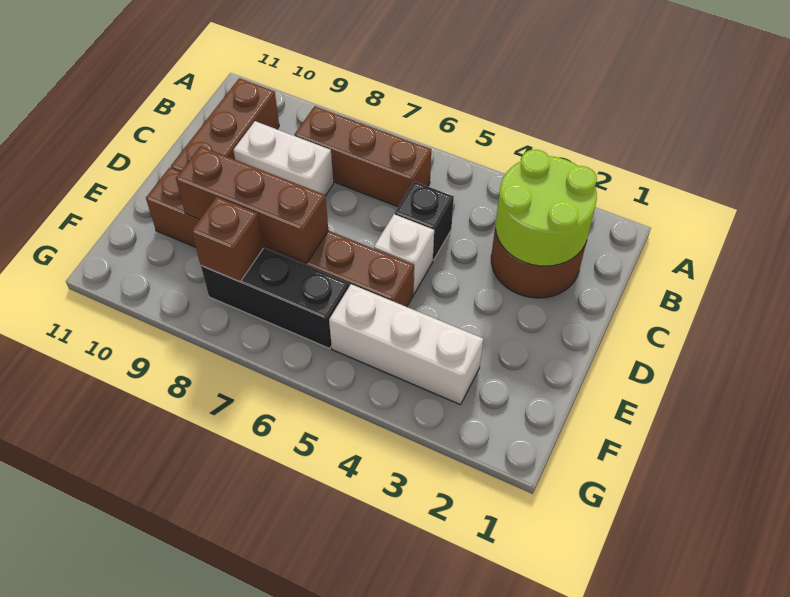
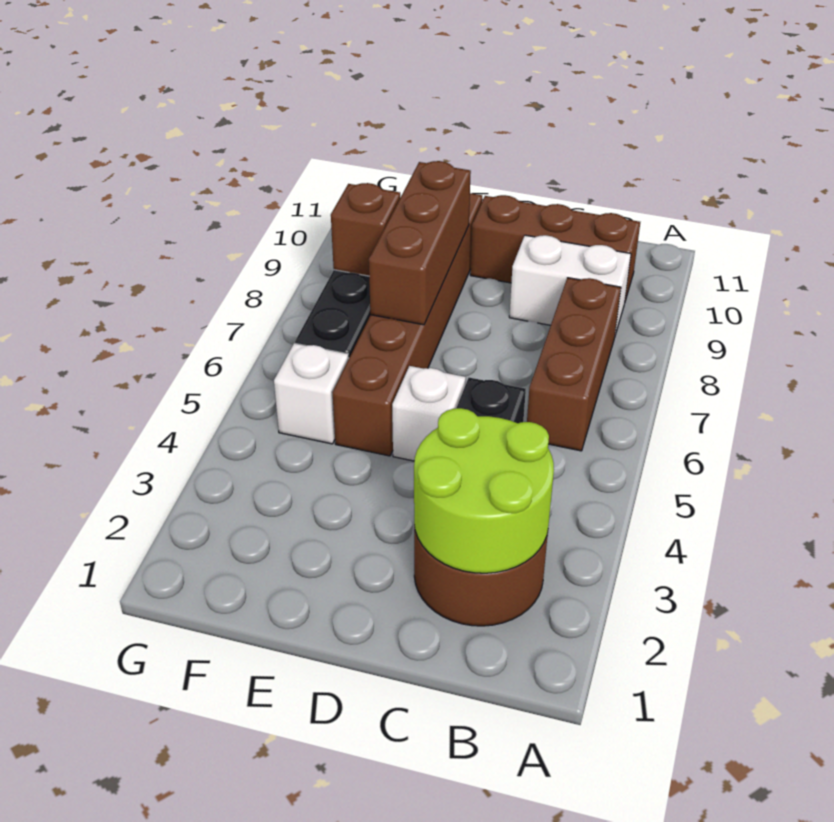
white 1x2 brick [233,121,333,196] -> white 1x2 brick turned to [509,235,631,335]
white 1x3 brick [329,284,483,405] -> white 1x1 brick [274,343,349,444]

